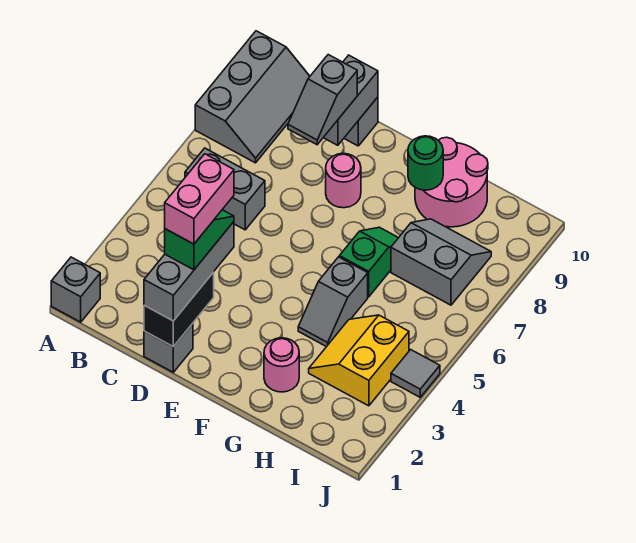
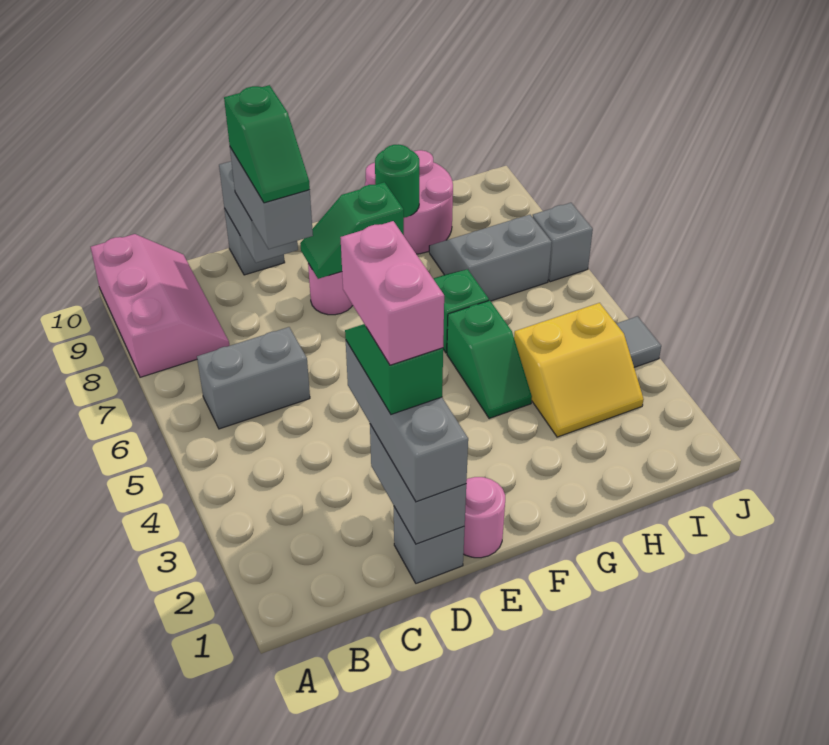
grey 1x1 brick [51,257,100,322] -> grey 1x1 brick moved to [533,203,593,282]
grey 2x3 slope [195,31,310,163] -> pink 2x3 slope [91,234,230,377]
black 1x2 brick [144,272,214,347] -> grey 1x2 brick [370,424,466,544]
grey 1x2 slope [288,55,357,145] -> grey 1x2 brick [230,147,313,249]
none -> green 1x2 slope [224,85,310,203]
none -> green 1x2 slope [300,182,404,279]
pink 1x1 round brick [264,338,299,392] -> pink 1x1 round brick moved to [463,477,505,558]
grey 1x2 slope [298,257,368,347] -> green 1x2 slope [447,300,532,419]
yellow 2x2 slope [309,315,409,406] -> yellow 2x2 slope turned to [514,303,644,437]

